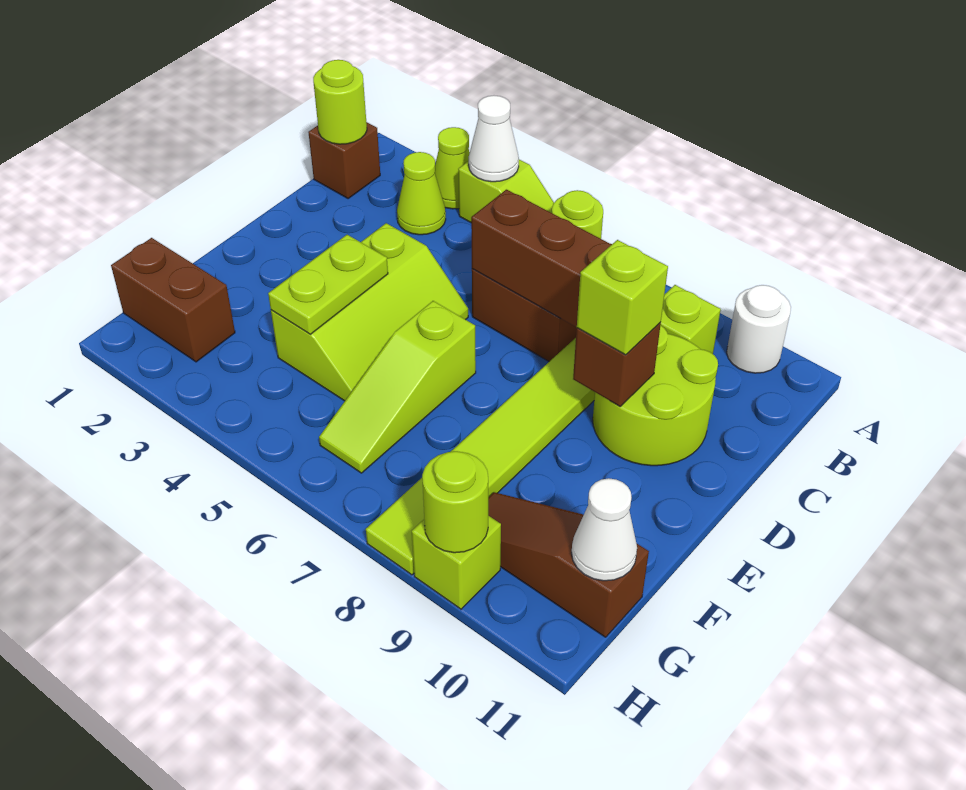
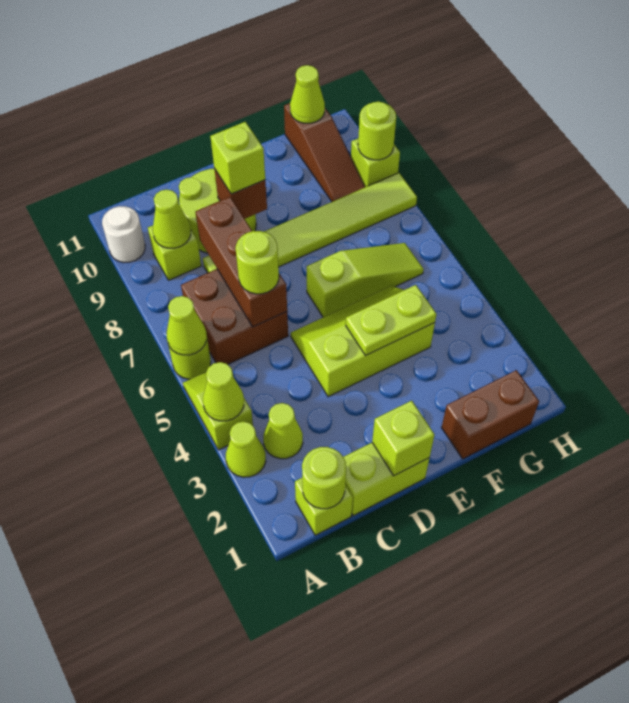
white 1x1 cone [469,96,519,182] -> lime 1x1 cone [203,362,244,421]
none -> lime 1x1 cone [167,296,207,355]
brown 1x1 brick [308,122,380,199] -> lime 1x1 brick [295,478,353,535]
none -> lime 1x1 cone [153,190,191,248]
none -> lime 1x2 brick [344,443,429,516]
none -> lime 1x1 round brick [236,231,279,294]
none -> lime 1x1 brick [372,401,434,476]
brown 1x2 brick [111,238,235,362] -> brown 1x2 brick turned to [442,370,539,459]
white 1x1 cone [572,478,637,581] -> lime 1x1 cone [290,65,325,123]

